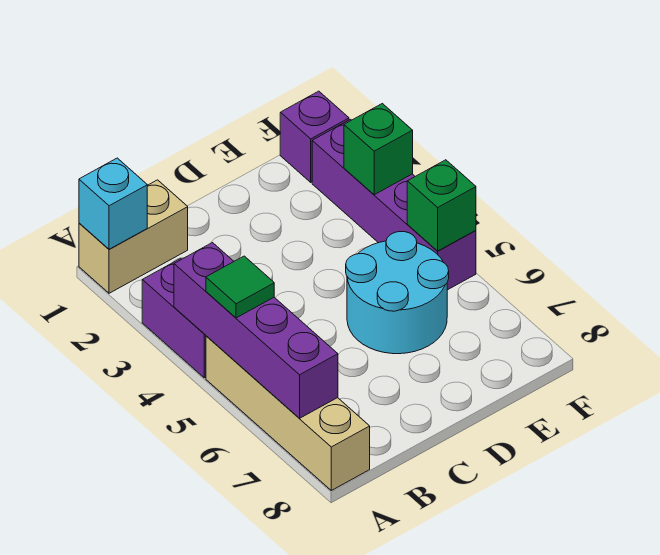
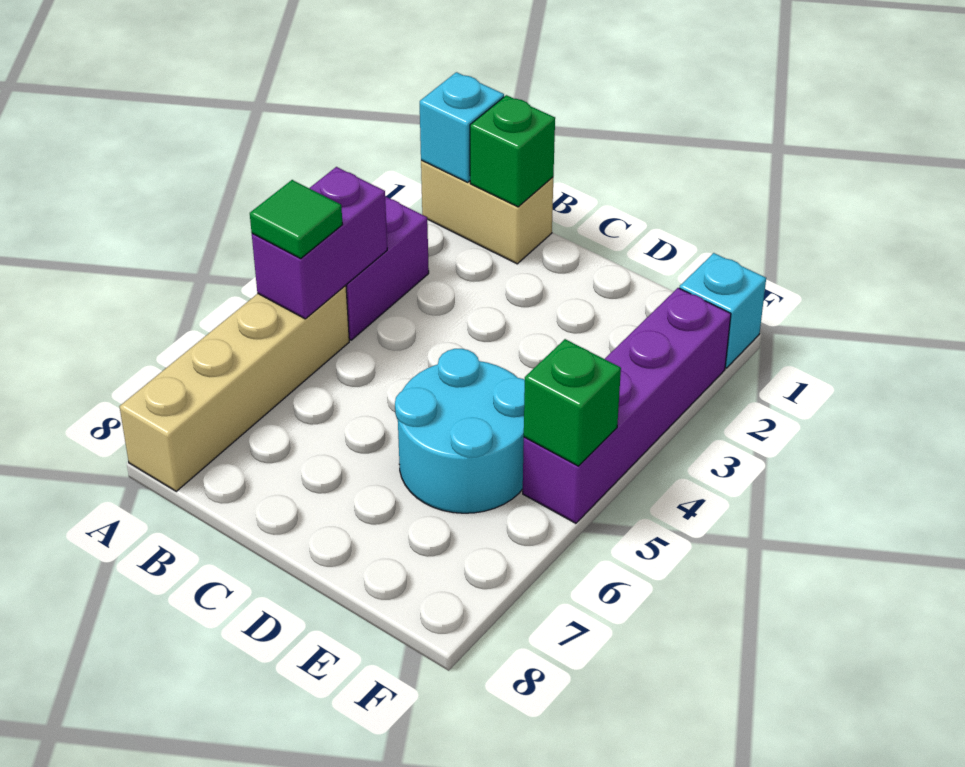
purple 1x4 brick [174,243,338,418] -> purple 1x2 brick [252,167,387,319]
purple 1x1 brick [280,91,349,182] -> cyan 1x1 brick [680,253,766,368]
green 1x1 brick [344,104,413,195] -> green 1x1 brick moved to [470,95,555,207]

